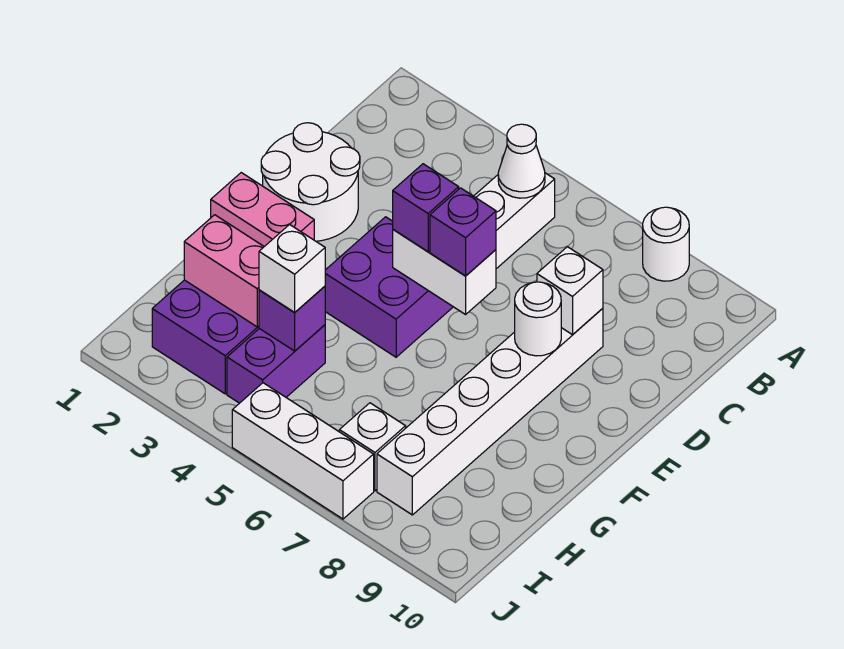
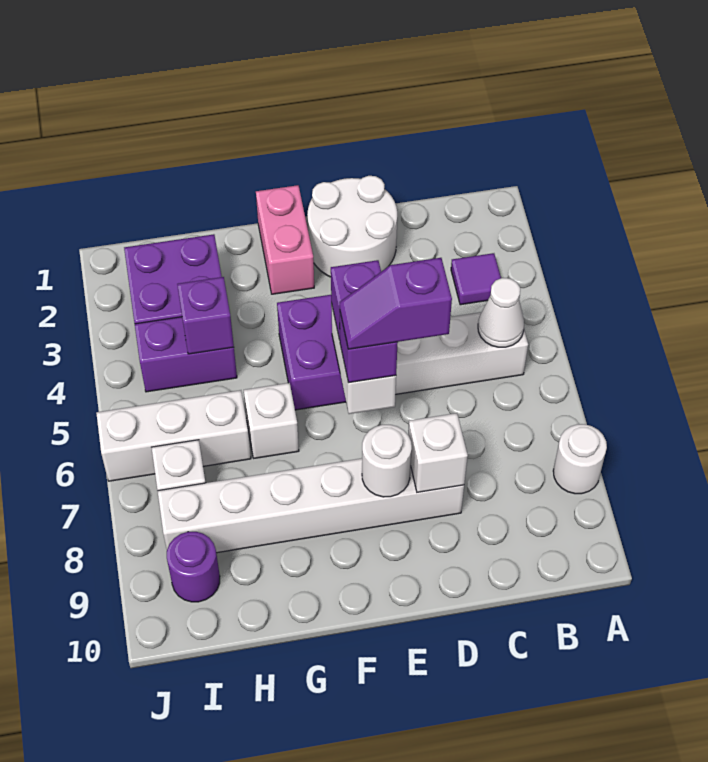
none -> purple 1x1 tile [451,253,501,305]
none -> purple 1x2 slope [340,258,452,349]
pink 1x2 brick [184,215,264,327] -> none
white 1x1 brick [259,225,325,313] -> white 1x1 brick moved to [244,383,299,458]
none -> purple 1x1 round brick [167,532,220,602]
white 1x3 brick [232,383,374,519] -> white 1x3 brick turned to [96,390,251,481]

